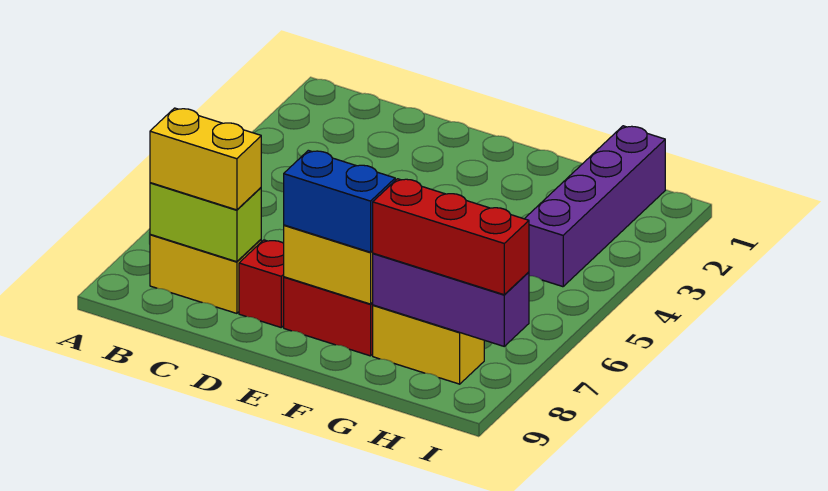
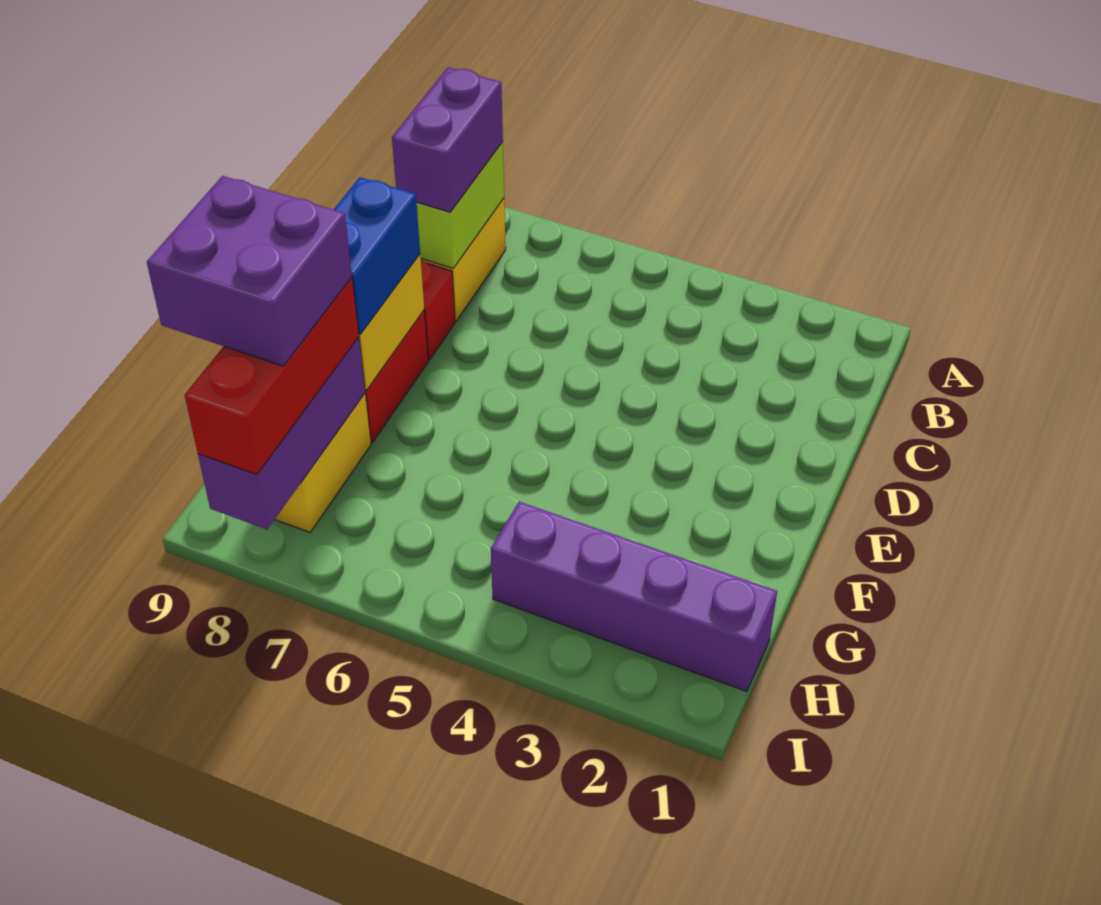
yellow 1x2 brick [150,108,261,210] -> purple 1x2 brick [392,67,503,212]
none -> purple 2x2 brick [147,176,352,366]

